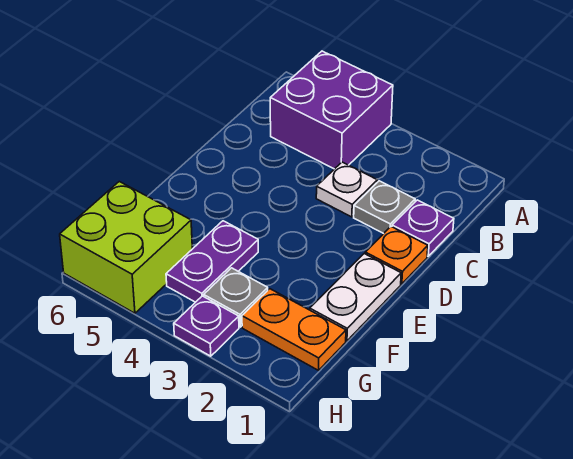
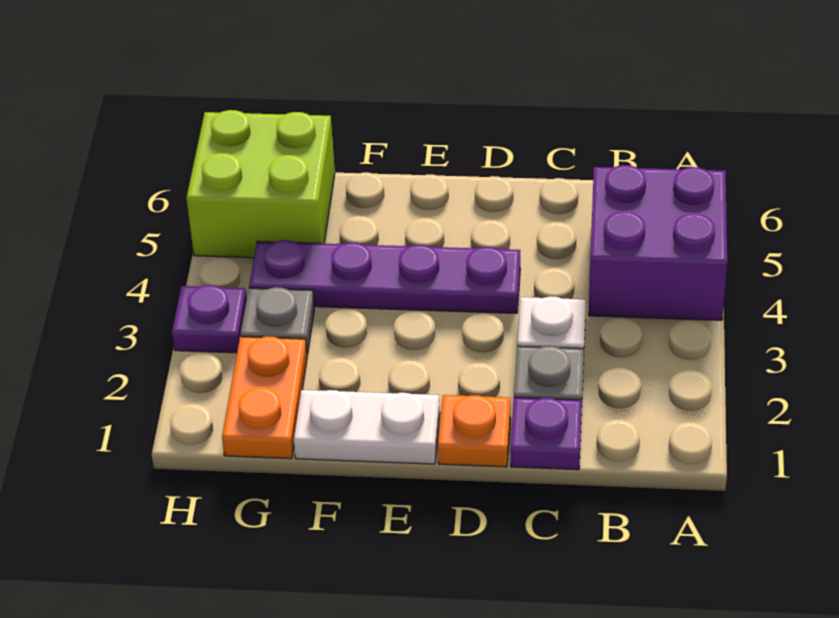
purple 1x2 plate [166,221,258,302] -> purple 1x4 plate [249,240,520,313]

